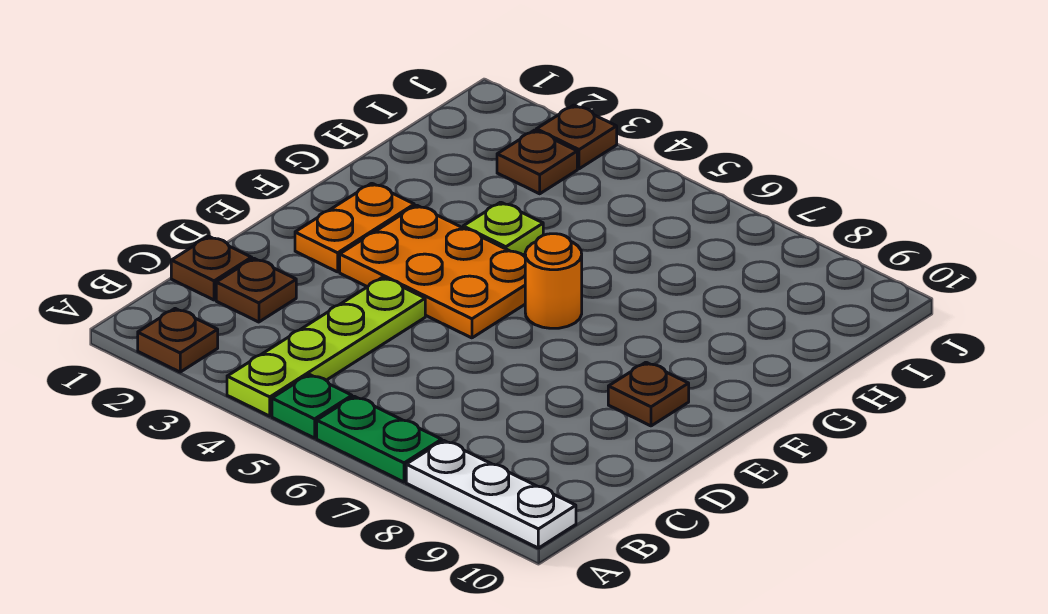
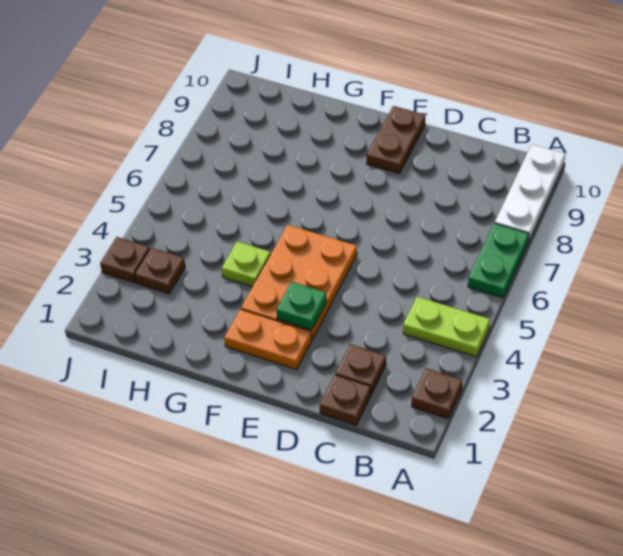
lime 1x4 plate [227,277,425,416] -> lime 1x2 plate [403,297,490,357]
green 1x1 plate [272,374,352,438] -> green 1x1 plate moved to [276,282,327,330]
brown 1x1 plate [608,362,689,426] -> brown 1x2 plate [367,106,425,174]
orange 1x1 round brick [525,234,582,328] -> none

